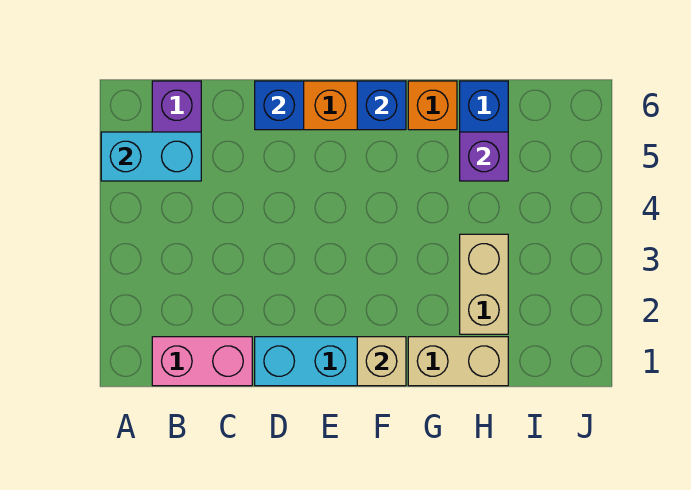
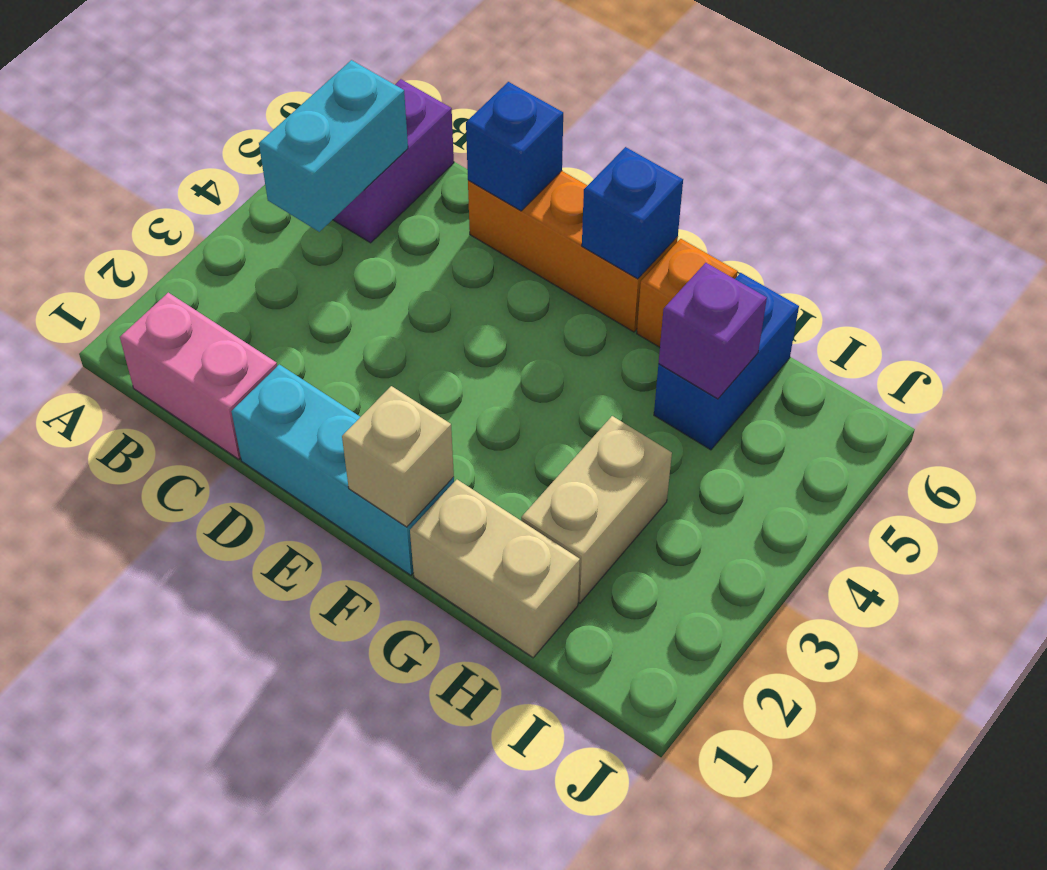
cyan 1x2 brick [101,132,201,181] -> cyan 1x2 brick turned to [259,60,408,232]

